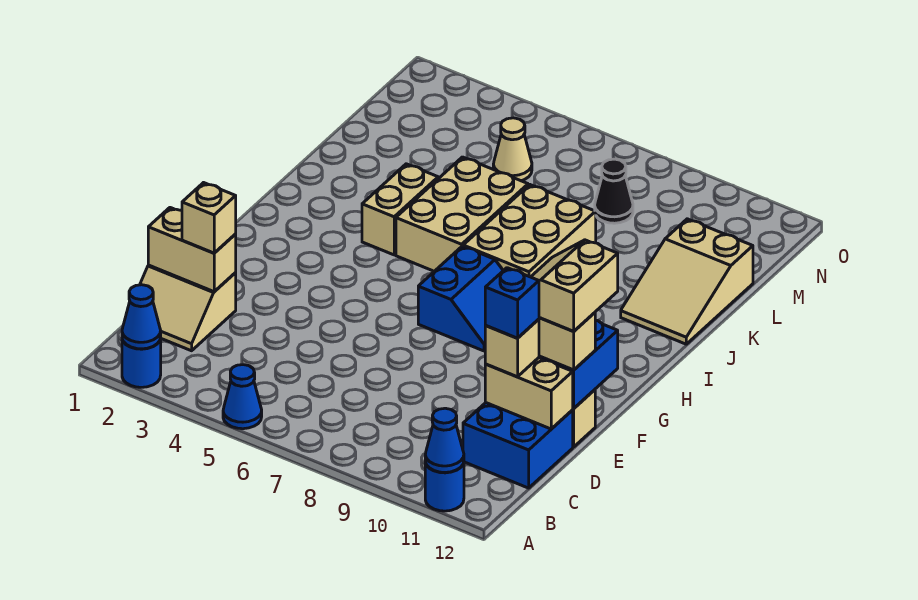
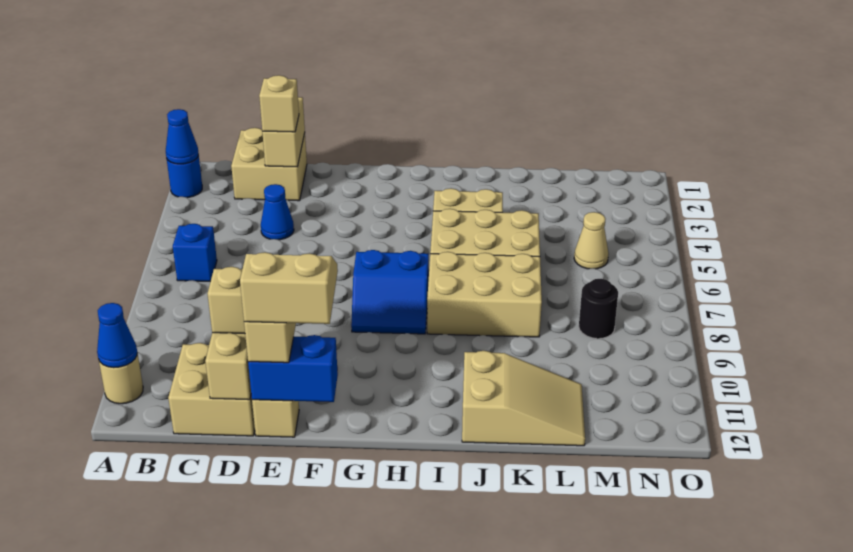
blue 1x1 cone [223,365,262,429] -> blue 1x1 cone moved to [261,184,294,240]
blue 1x1 round brick [425,462,464,511] -> tan 1x1 round brick [99,353,143,404]
tan 2x2 slope [140,265,236,351] -> tan 2x2 brick [231,128,307,201]
blue 2x2 brick [463,403,573,488] -> tan 2x2 brick [168,343,255,436]
blue 1x1 brick [485,268,539,338] -> blue 1x1 brick moved to [173,224,217,281]
tan 2x3 slope [621,219,753,344] -> tan 2x3 slope turned to [462,351,585,446]
black 1x1 cone [595,159,633,223] -> black 1x1 round brick [579,279,618,339]

